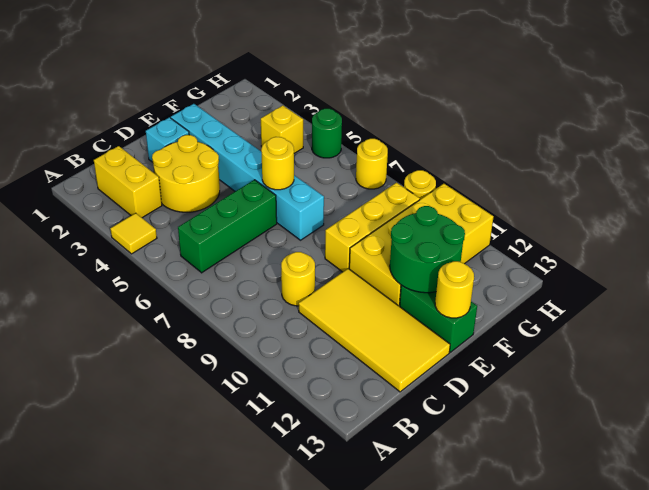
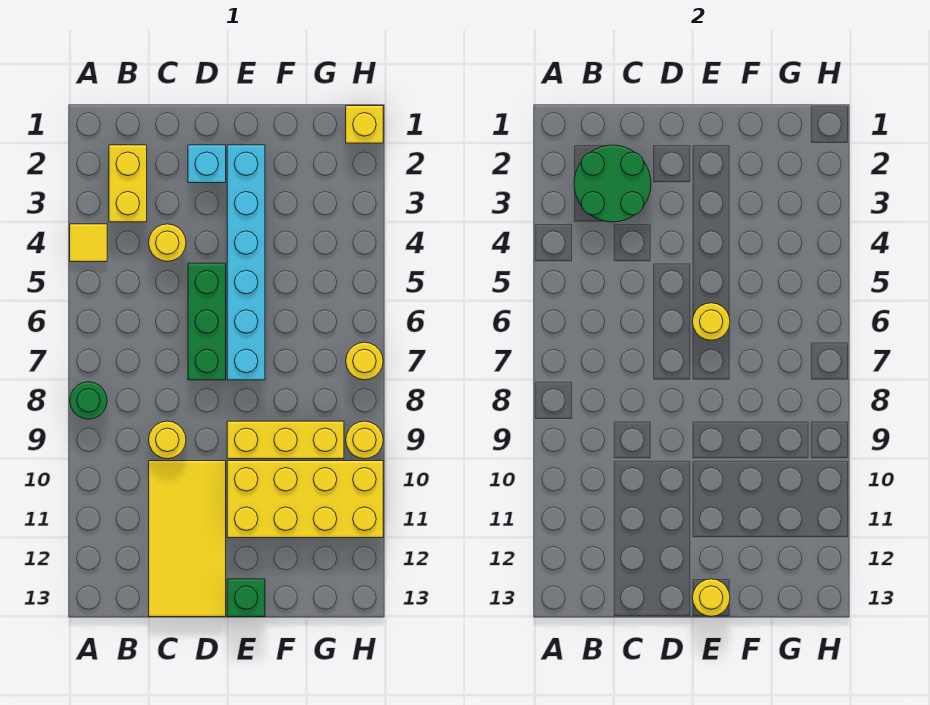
green 1x3 brick [178,180,277,273] -> green 1x3 brick turned to [188,263,226,380]
yellow 2x2 round brick [152,135,220,212] -> yellow 1x1 round brick [149,224,186,262]
green 2x2 round brick [390,206,465,293] -> green 2x2 round brick moved to [574,145,651,222]
green 1x2 brick [400,285,477,352] -> green 1x1 brick [227,579,265,617]
yellow 1x1 brick [261,105,303,153] -> yellow 1x1 brick moved to [346,106,383,143]
green 1x1 round brick [312,109,342,158] -> green 1x1 round brick moved to [70,382,107,419]

